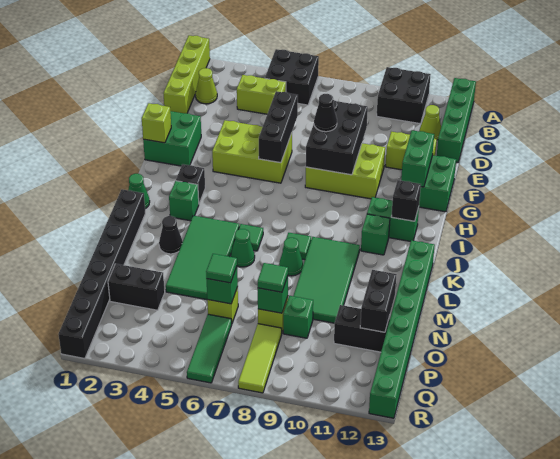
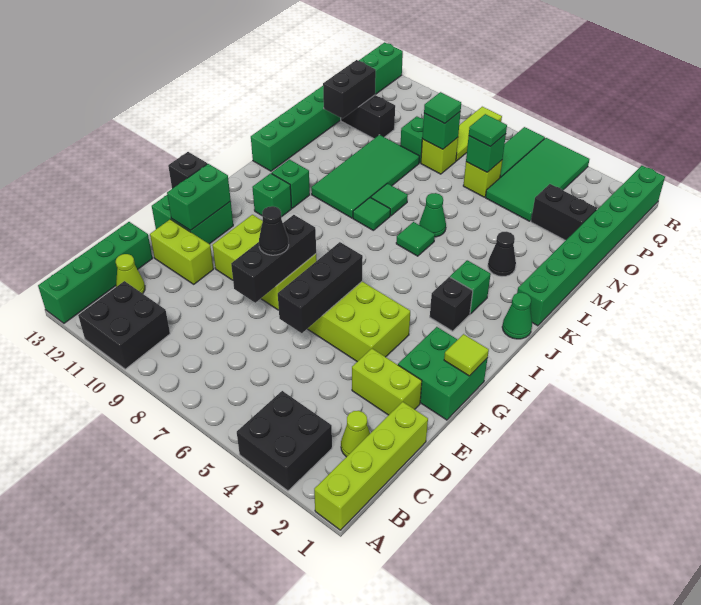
black 2x2 brick [265,49,319,105] -> black 2x2 brick moved to [237,391,332,491]
lime 1x2 brick [237,75,286,114] -> lime 1x2 brick moved to [352,349,422,415]
black 2x3 brick [306,100,368,175] -> black 1x3 brick [231,215,316,303]
lime 1x1 brick [142,103,171,143] -> lime 1x1 tile [444,334,489,376]
green 1x2 brick [367,197,419,241] -> green 1x1 brick [252,173,292,217]
black 1x1 brick [391,180,421,221] -> black 1x1 brick moved to [168,152,207,189]
black 1x8 brick [58,189,145,359] -> green 1x8 brick [517,166,665,326]
green 2x4 tile [166,216,239,300] -> green 2x4 tile moved to [485,138,590,221]
green 1x1 cone [279,238,303,276] -> green 1x1 tile [371,183,408,216]

